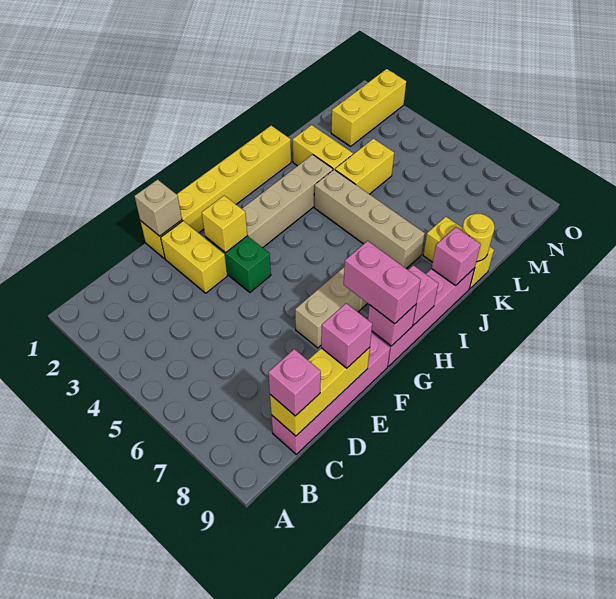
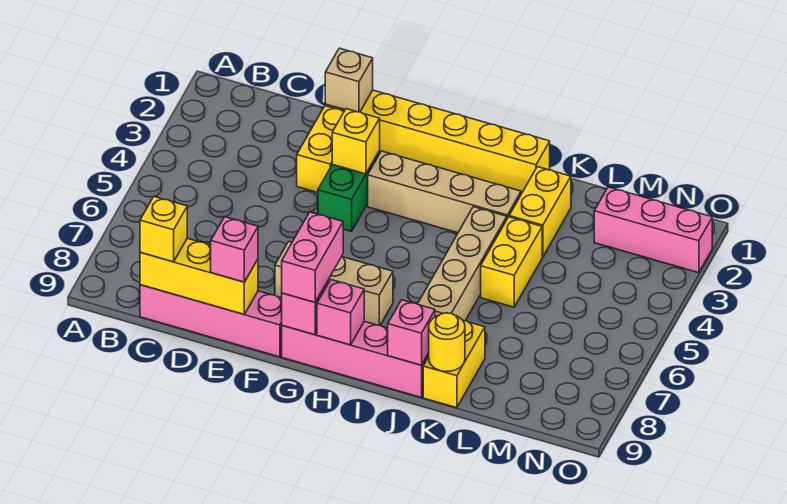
pink 1x1 brick [268,349,321,416] -> yellow 1x1 brick [140,196,187,262]
yellow 1x2 brick [335,139,394,194] -> yellow 1x2 brick turned to [481,217,542,307]
yellow 1x3 brick [331,69,406,146] -> pink 1x3 brick [594,187,712,273]

